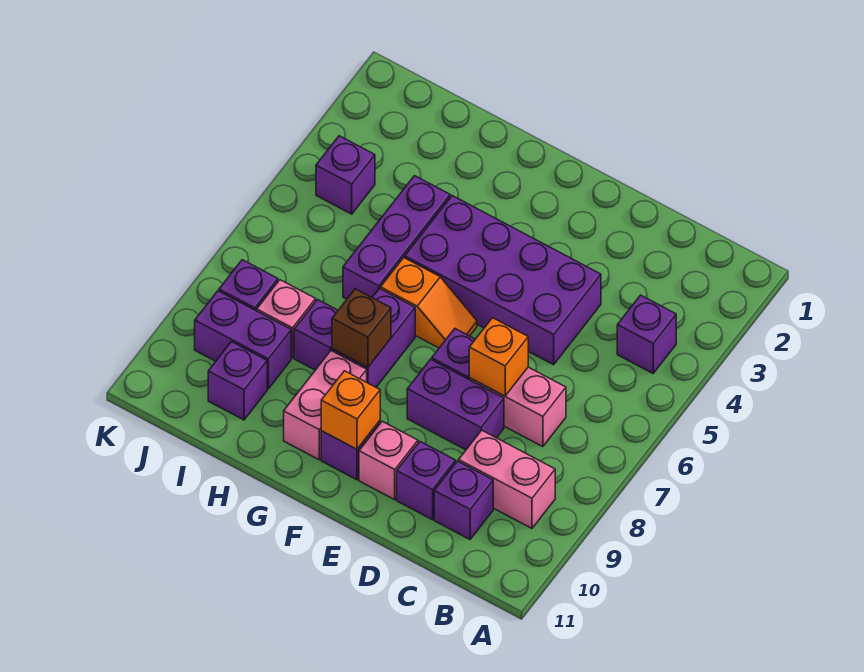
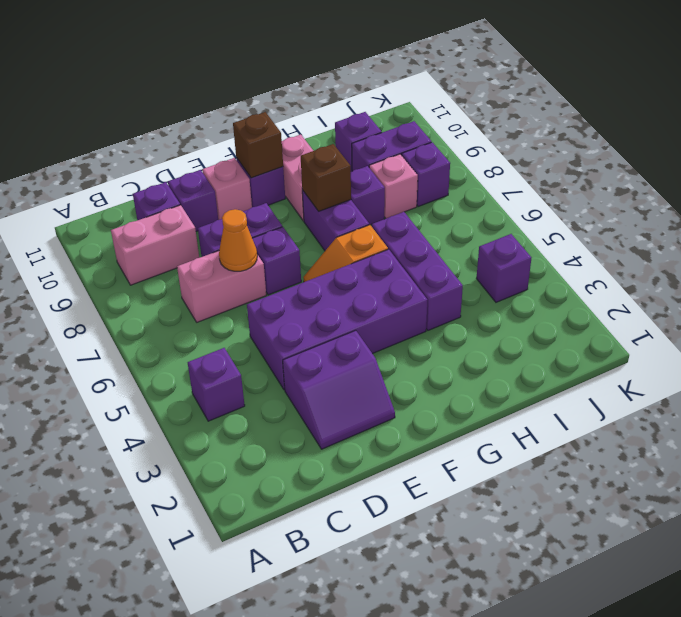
none -> purple 2x2 slope [283,330,395,449]
orange 1x1 brick [469,318,528,396] -> orange 1x1 cone [219,209,257,271]
orange 1x1 brick [321,371,380,449] -> brown 1x1 brick [233,112,283,178]

